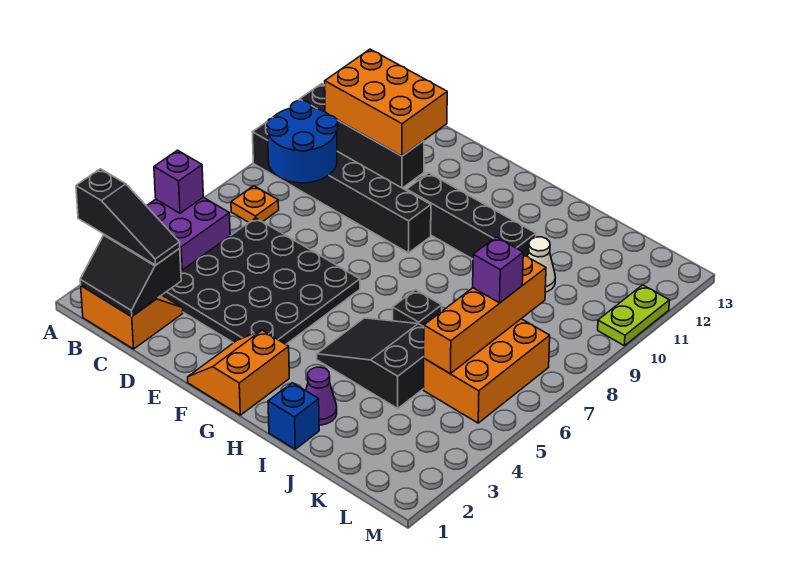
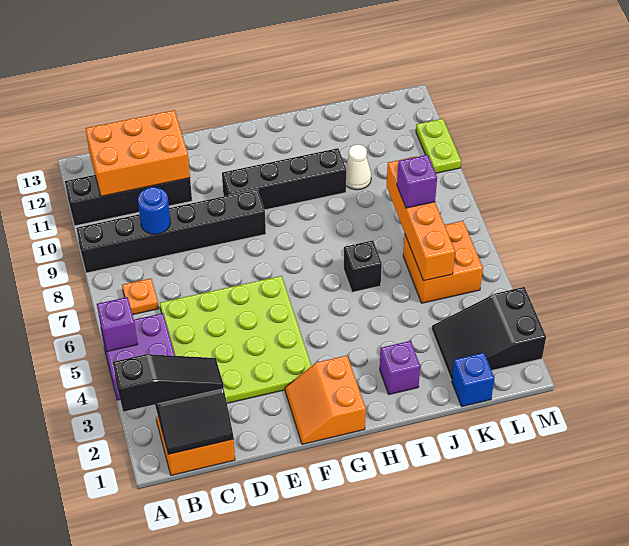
blue 2x2 round brick [267,100,338,183] -> blue 1x1 round brick [138,187,170,234]
black 4x4 plate [163,218,360,344] -> lime 4x4 plate [160,276,311,403]
black 2x3 slope [317,318,424,408] -> black 2x3 slope moved to [432,287,546,380]
blue 1x1 brick [268,383,319,449] -> blue 1x1 brick moved to [452,353,494,406]
purple 1x1 cone [306,367,337,425] -> purple 1x1 brick [380,341,420,394]
orange 2x3 brick [423,319,550,423] -> orange 2x2 brick [403,221,483,303]

